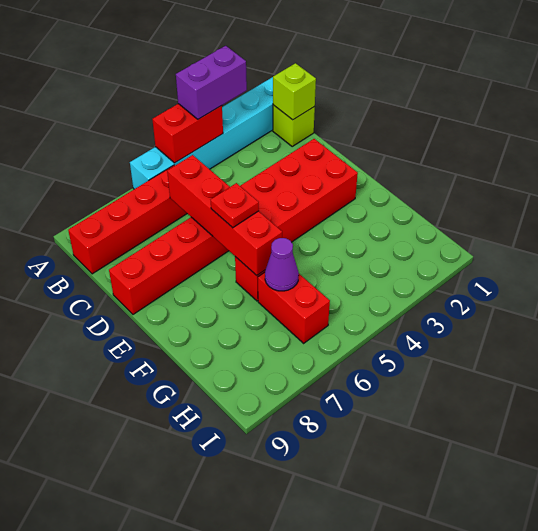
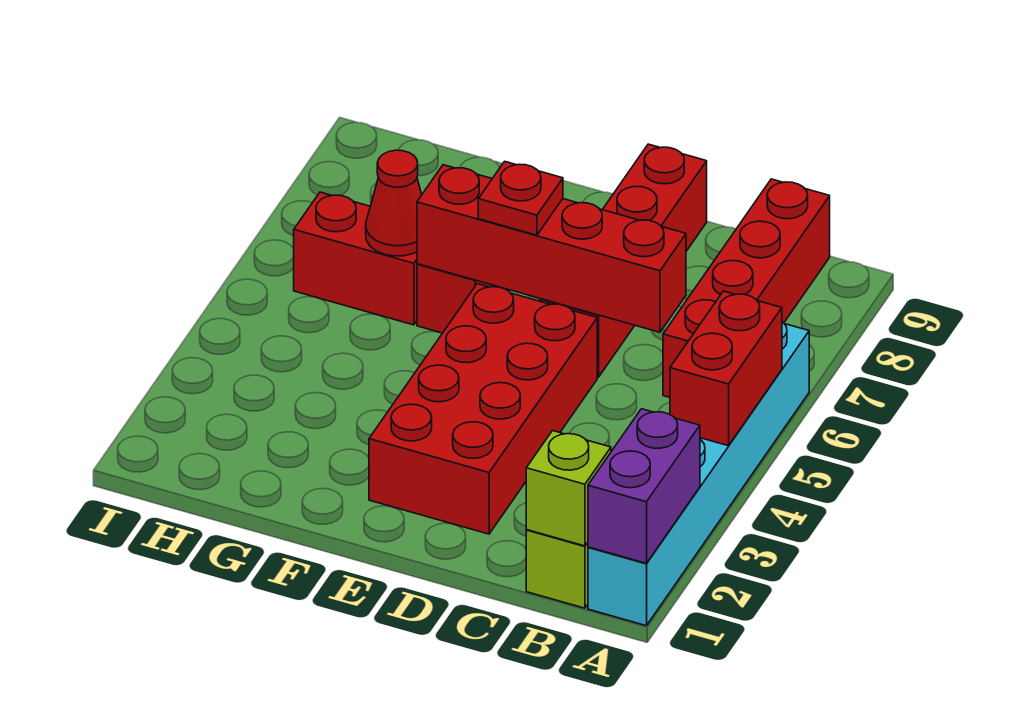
purple 1x2 brick [176,46,247,119] -> purple 1x2 brick moved to [588,409,700,563]
purple 1x1 cone [265,238,299,291] -> red 1x1 cone [366,150,422,256]

